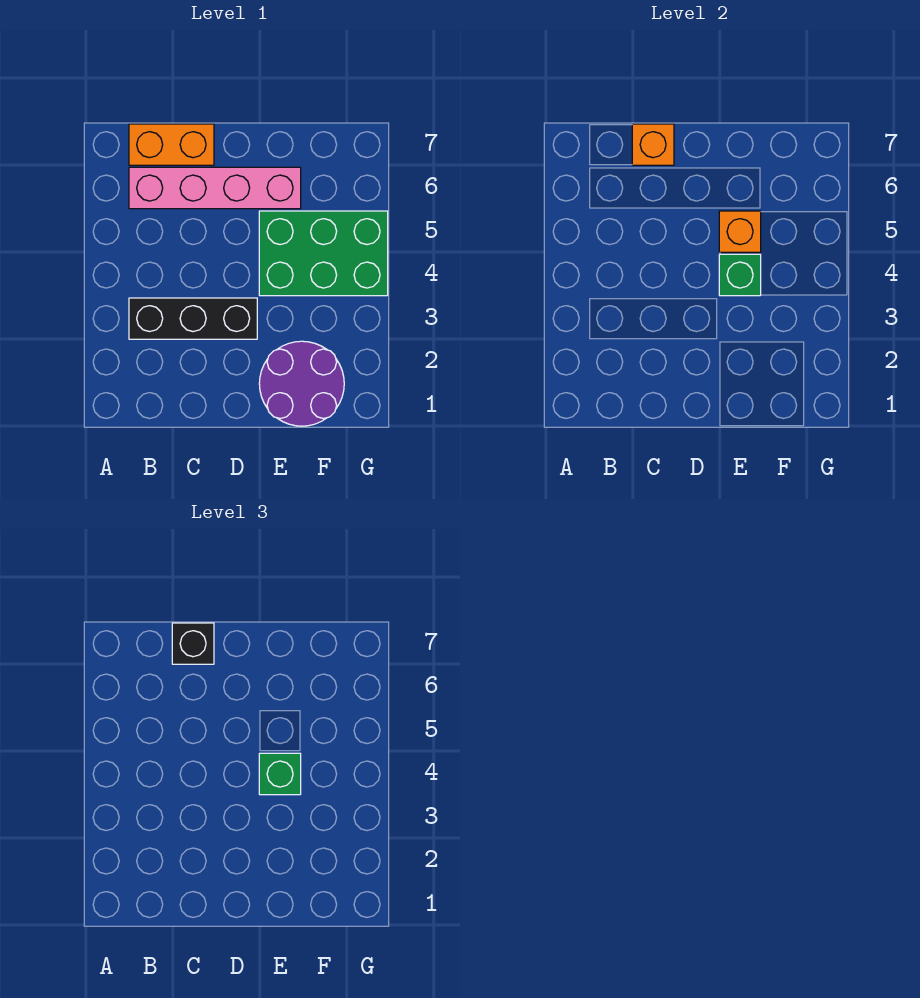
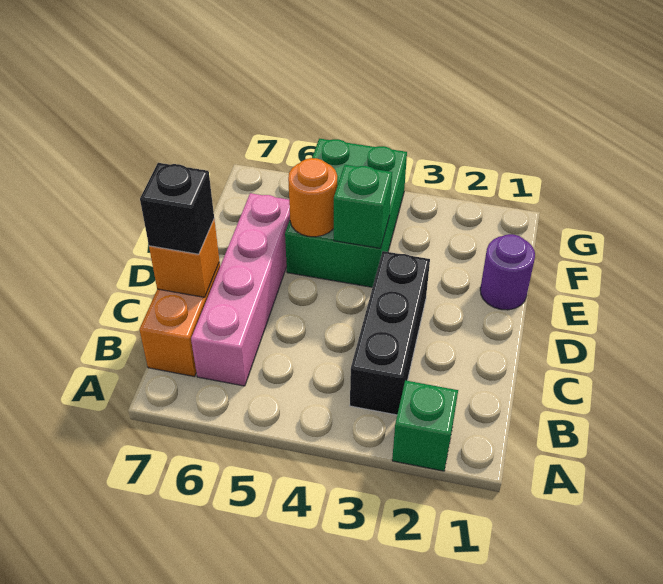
purple 2x2 round brick [259,341,344,426] -> purple 1x1 round brick [480,234,535,310]
green 1x1 brick [259,753,301,795] -> green 1x1 brick moved to [392,380,458,471]
orange 1x1 brick [719,211,761,252] -> orange 1x1 round brick [288,158,337,237]

